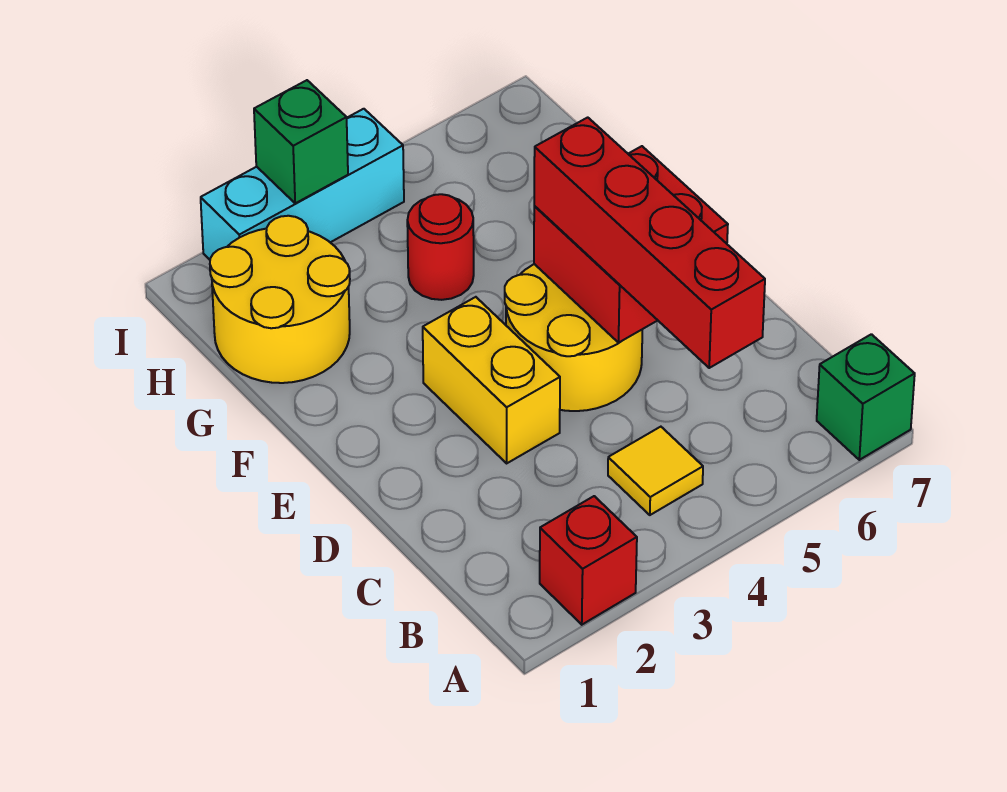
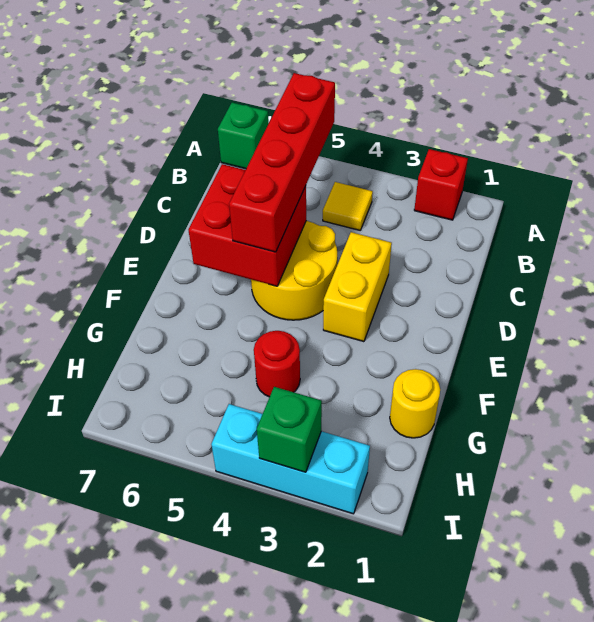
yellow 2x2 round brick [210,216,350,383] -> yellow 1x1 round brick [390,369,440,438]

